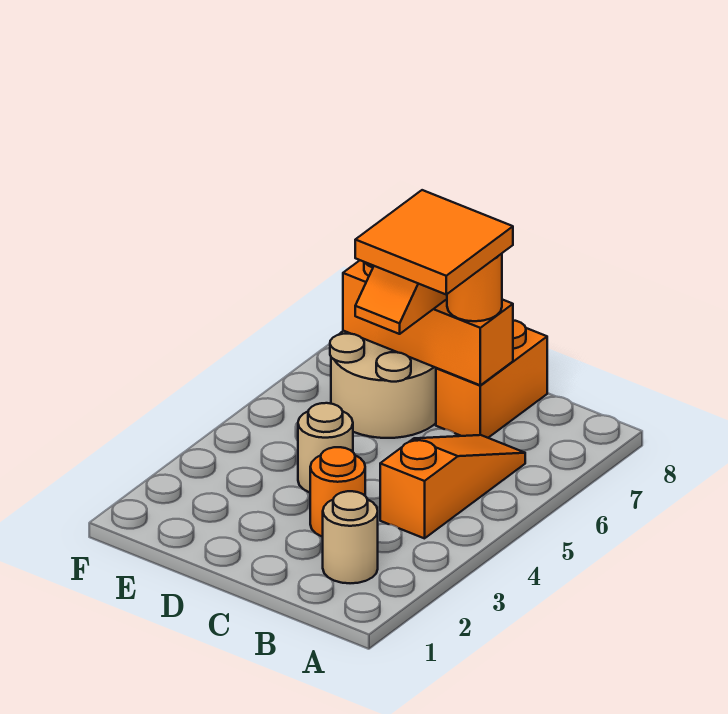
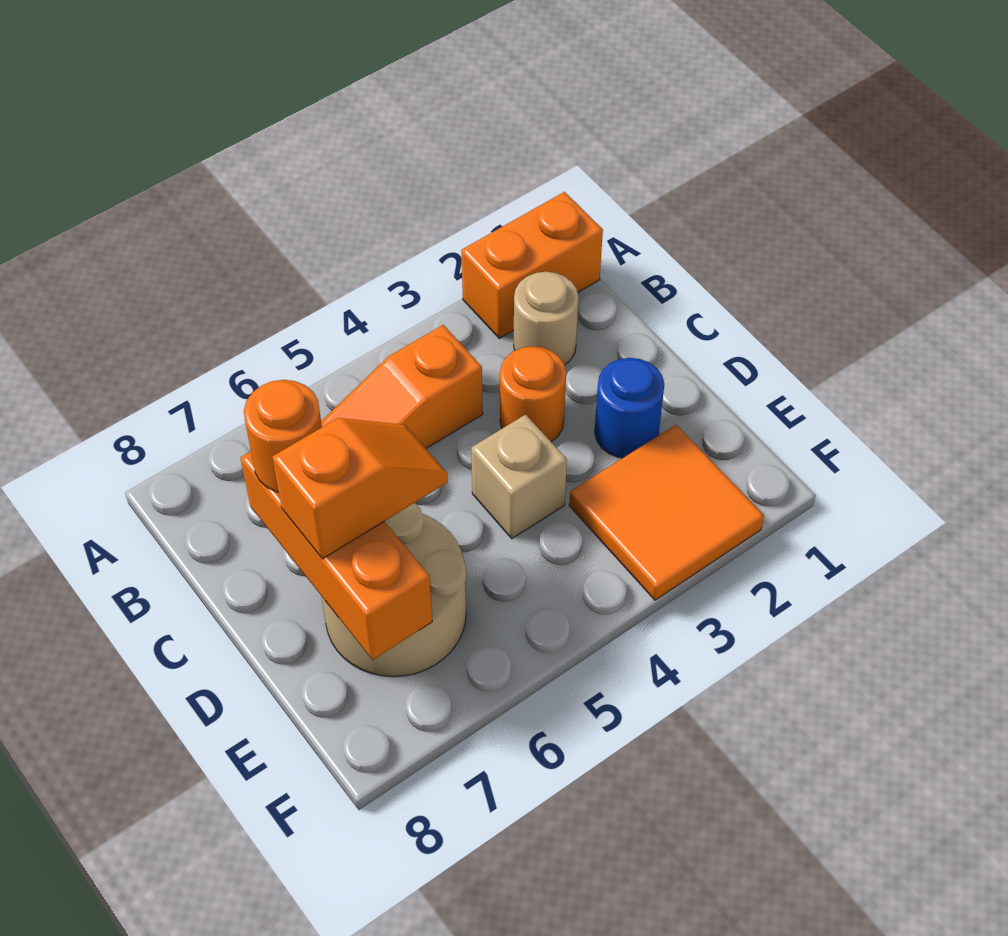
orange 2x2 tile [355,190,513,294] -> orange 2x2 tile moved to [569,425,764,600]
orange 1x2 brick [436,320,547,438] -> orange 1x2 brick moved to [461,192,603,338]
none -> blue 1x1 round brick [595,358,665,458]
tan 1x1 round brick [298,403,353,493] -> tan 1x1 brick [471,414,567,539]

